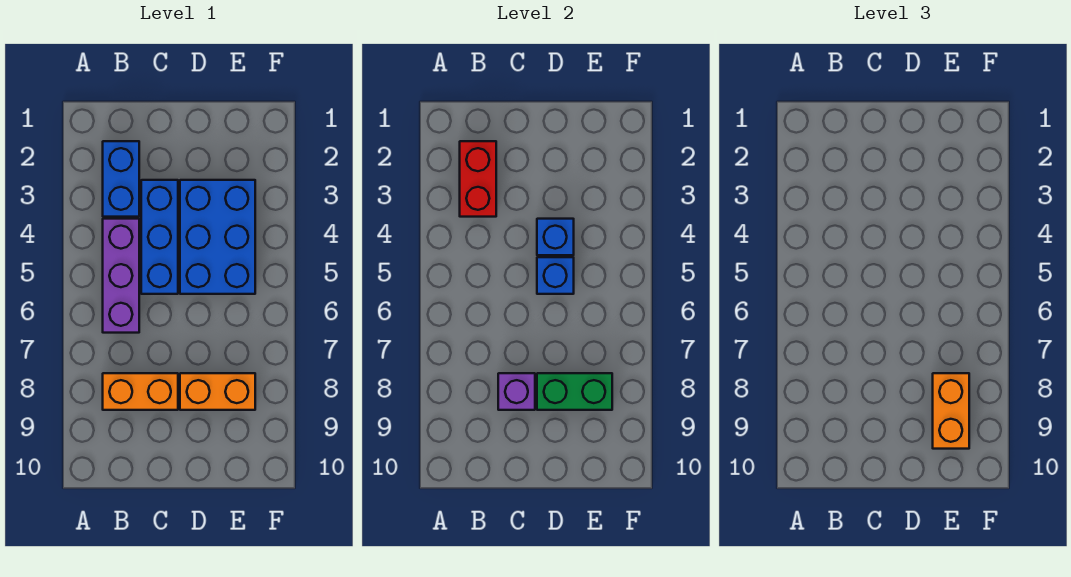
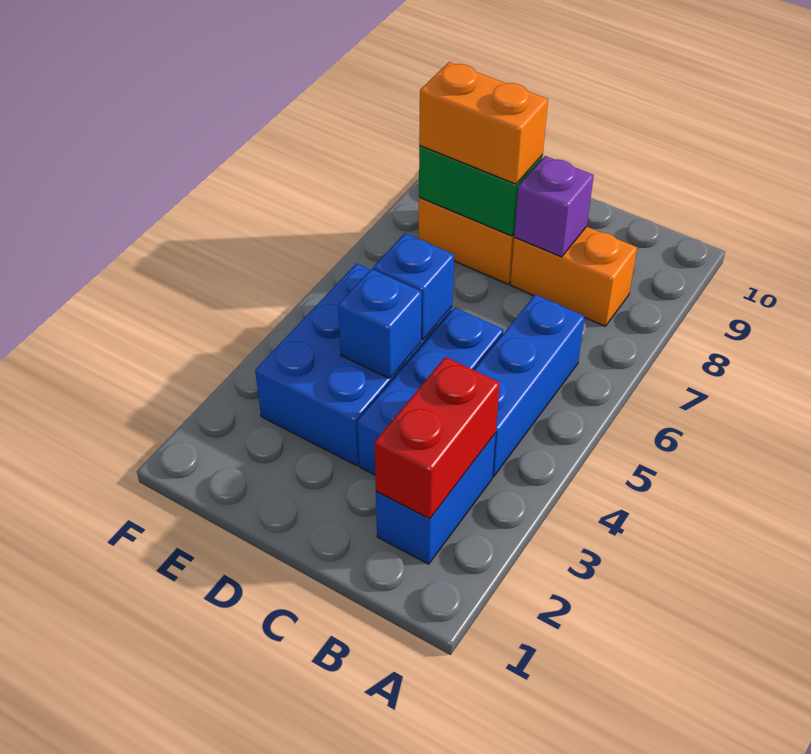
purple 1x3 brick [103,219,139,333] -> blue 1x3 brick [475,295,585,477]
orange 1x2 brick [933,373,969,449] -> orange 1x2 brick turned to [419,62,548,184]

